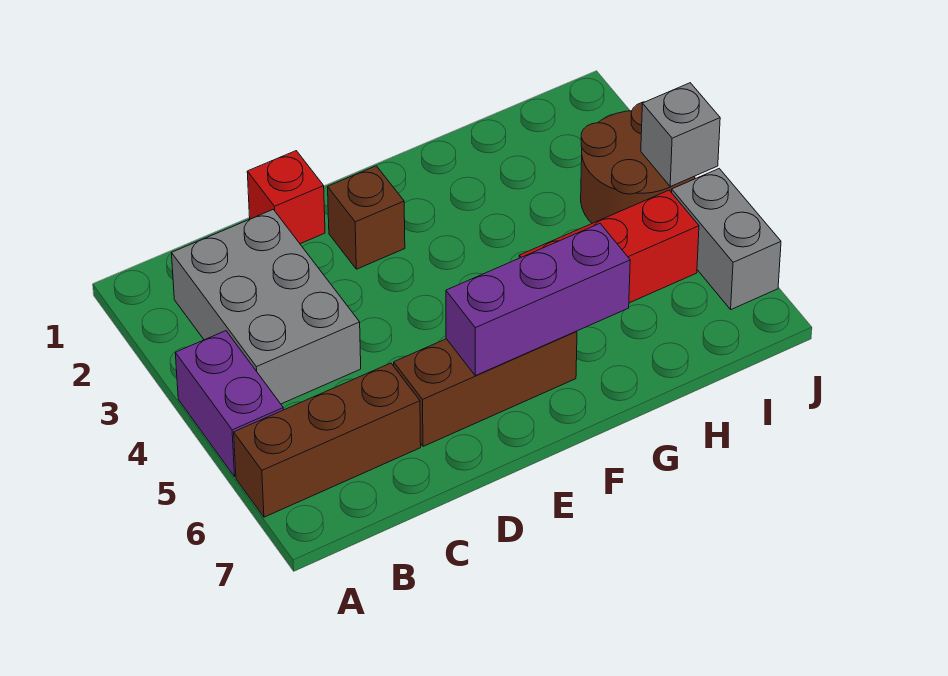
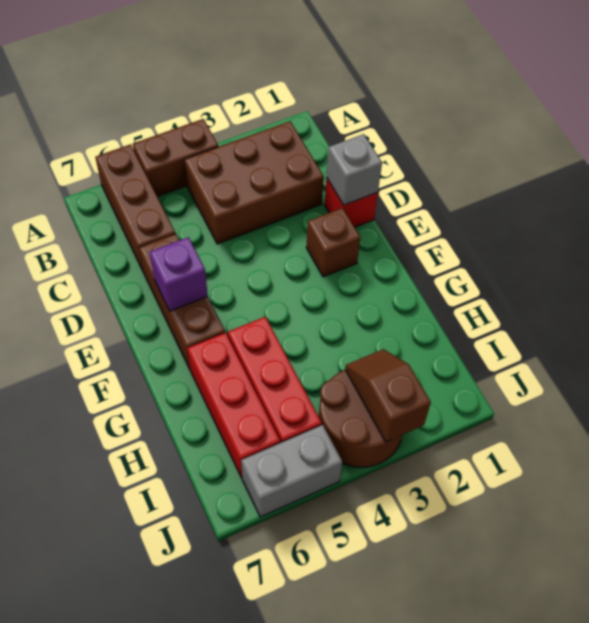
purple 1x2 brick [175,331,283,477] -> brown 1x2 brick [133,119,218,197]
grey 2x3 brick [172,209,361,404] -> brown 2x3 brick [184,121,324,244]
purple 1x3 brick [446,224,630,376] -> purple 1x1 brick [150,237,208,311]
none -> red 1x3 brick [187,333,280,478]
none -> brown 1x2 slope [345,349,431,442]
grey 1x1 brick [641,83,720,187] -> grey 1x1 brick moved to [326,134,382,205]

